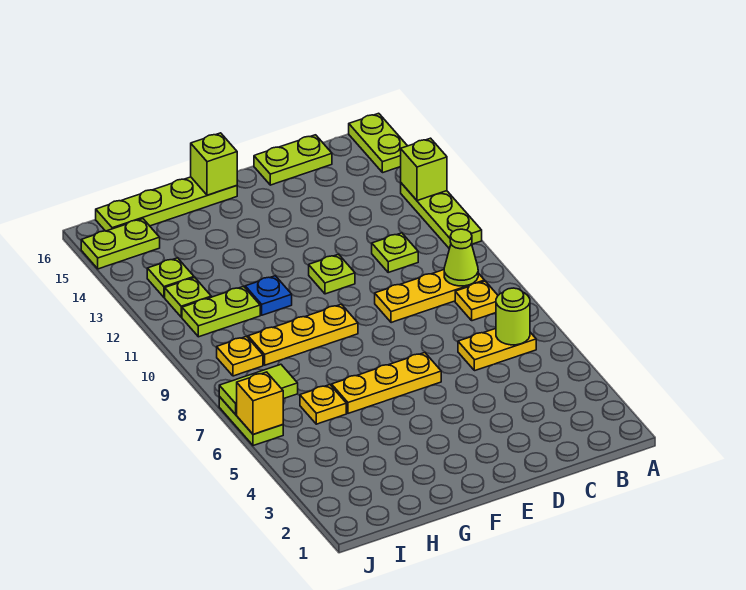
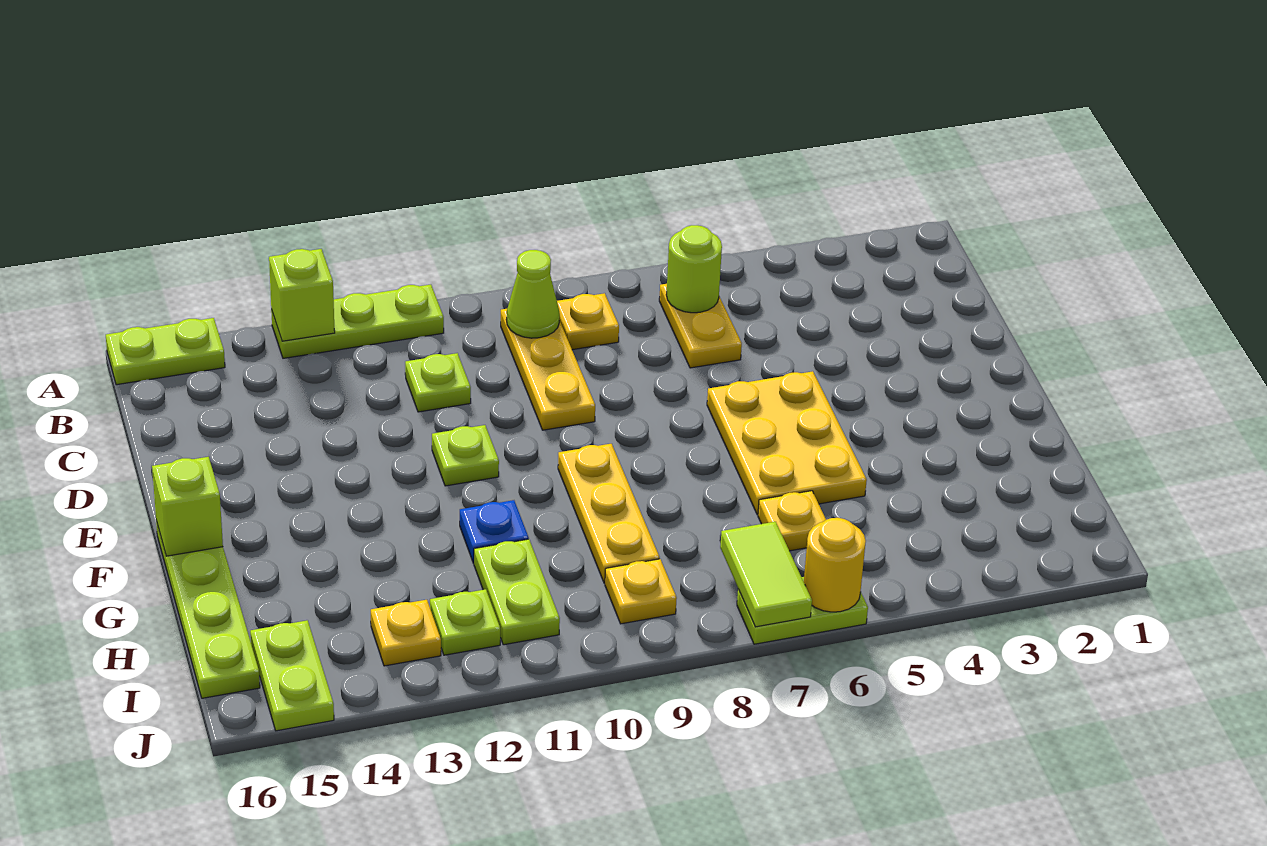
lime 1x2 plate [254,135,332,185] -> none
yellow 1x3 plate [332,353,441,413] -> yellow 2x3 plate [707,371,867,515]
lime 1x1 plate [147,258,194,297] -> yellow 1x1 plate [371,600,441,666]
yellow 1x1 brick [237,372,283,434] -> yellow 1x1 round brick [804,518,866,612]

